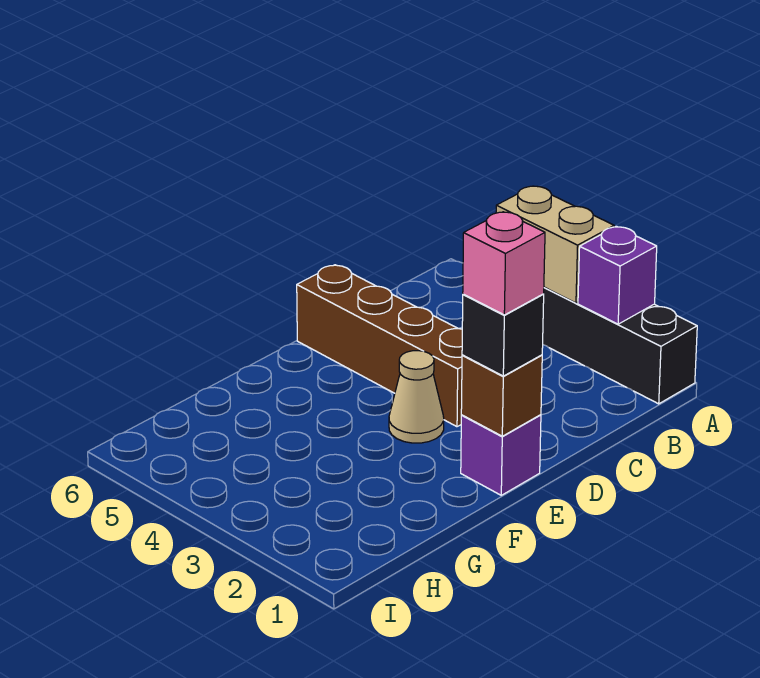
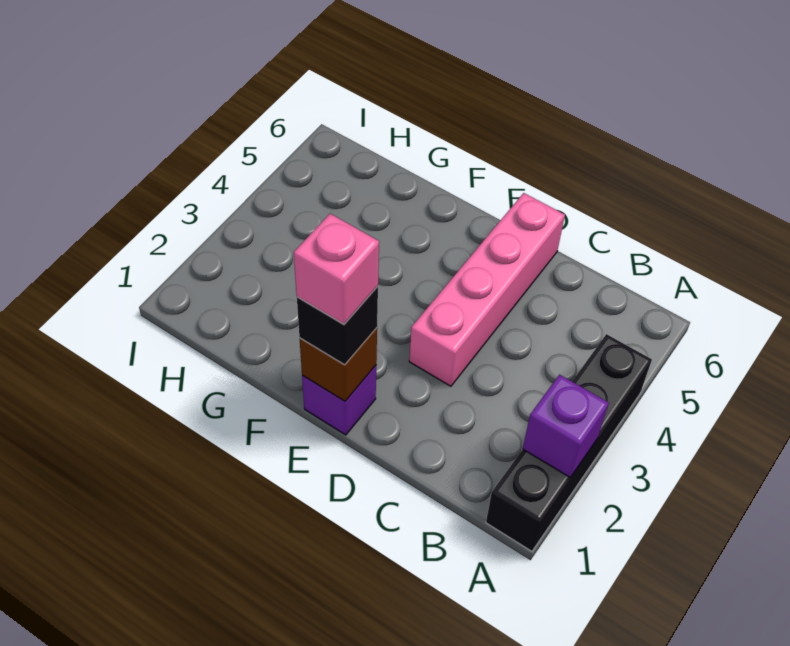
tan 1x2 brick [496,186,614,303] -> none
brown 1x4 brick [297,265,462,427] -> pink 1x4 brick [409,193,565,386]
tan 1x1 cone [389,351,444,443] -> none

